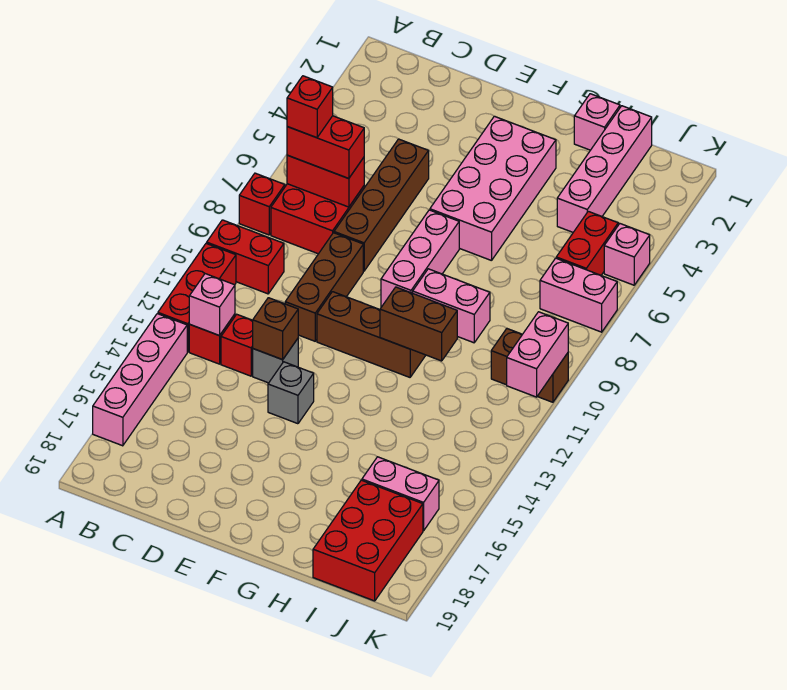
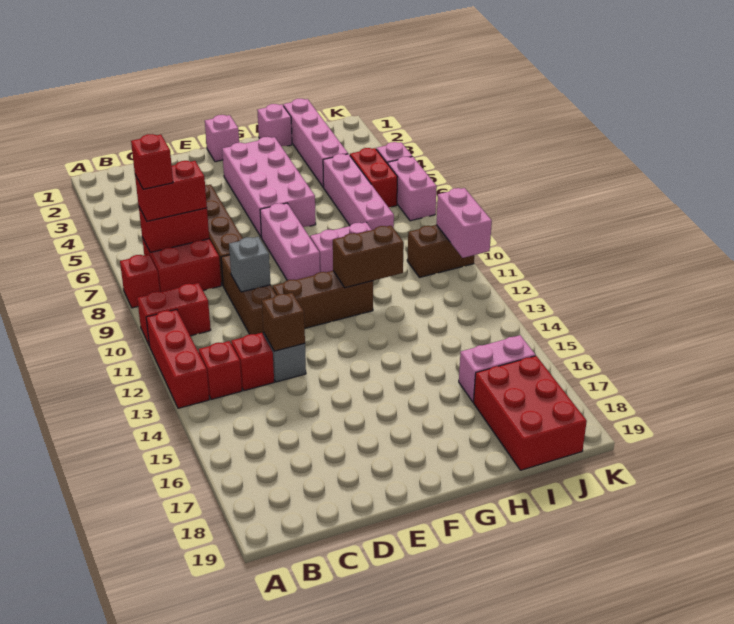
pink 1x4 brick [93,314,187,446] -> pink 1x4 brick moved to [323,154,394,230]
pink 1x1 brick [189,274,235,336] -> pink 1x1 brick moved to [205,115,239,162]
grey 1x1 brick [268,362,314,424] -> grey 1x1 brick moved to [229,237,270,292]
pink 1x2 brick [540,258,617,332] -> pink 1x2 brick turned to [388,157,437,221]

